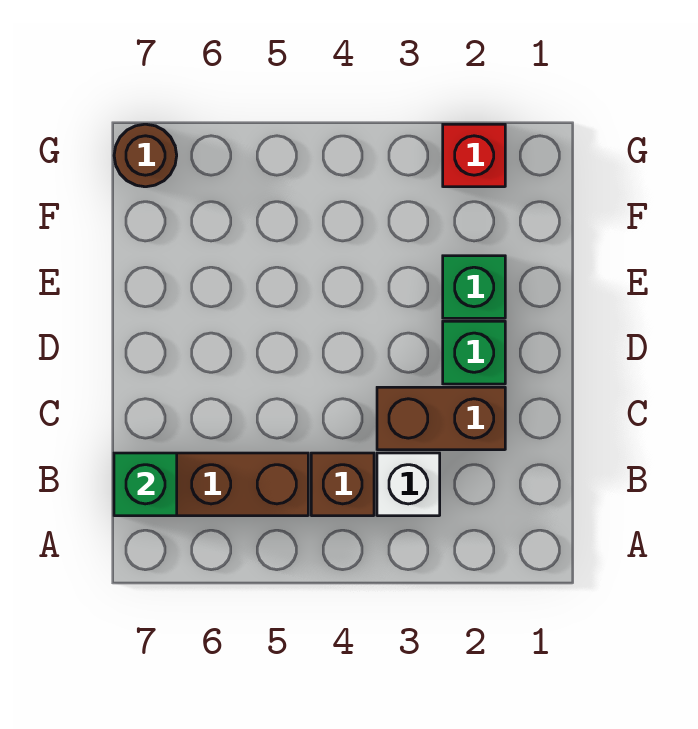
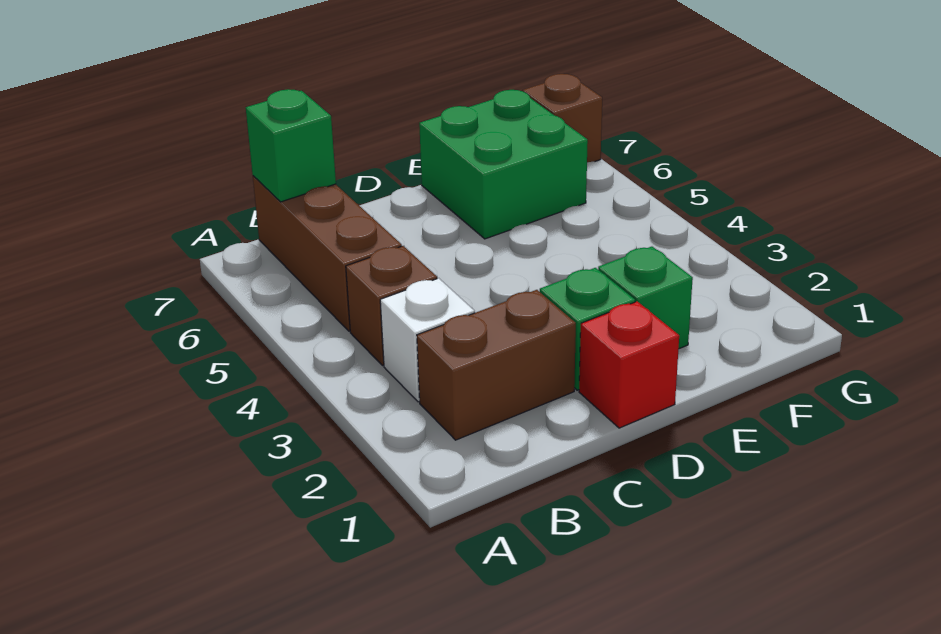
brown 1x2 brick [377,387,505,450] -> brown 1x2 brick turned to [417,290,576,440]
none -> green 2x2 brick [419,90,588,239]
red 1x1 brick [443,124,505,187] -> red 1x1 brick moved to [579,301,679,428]
brown 1x1 round brick [114,124,177,187] -> brown 1x1 brick [523,74,602,162]

